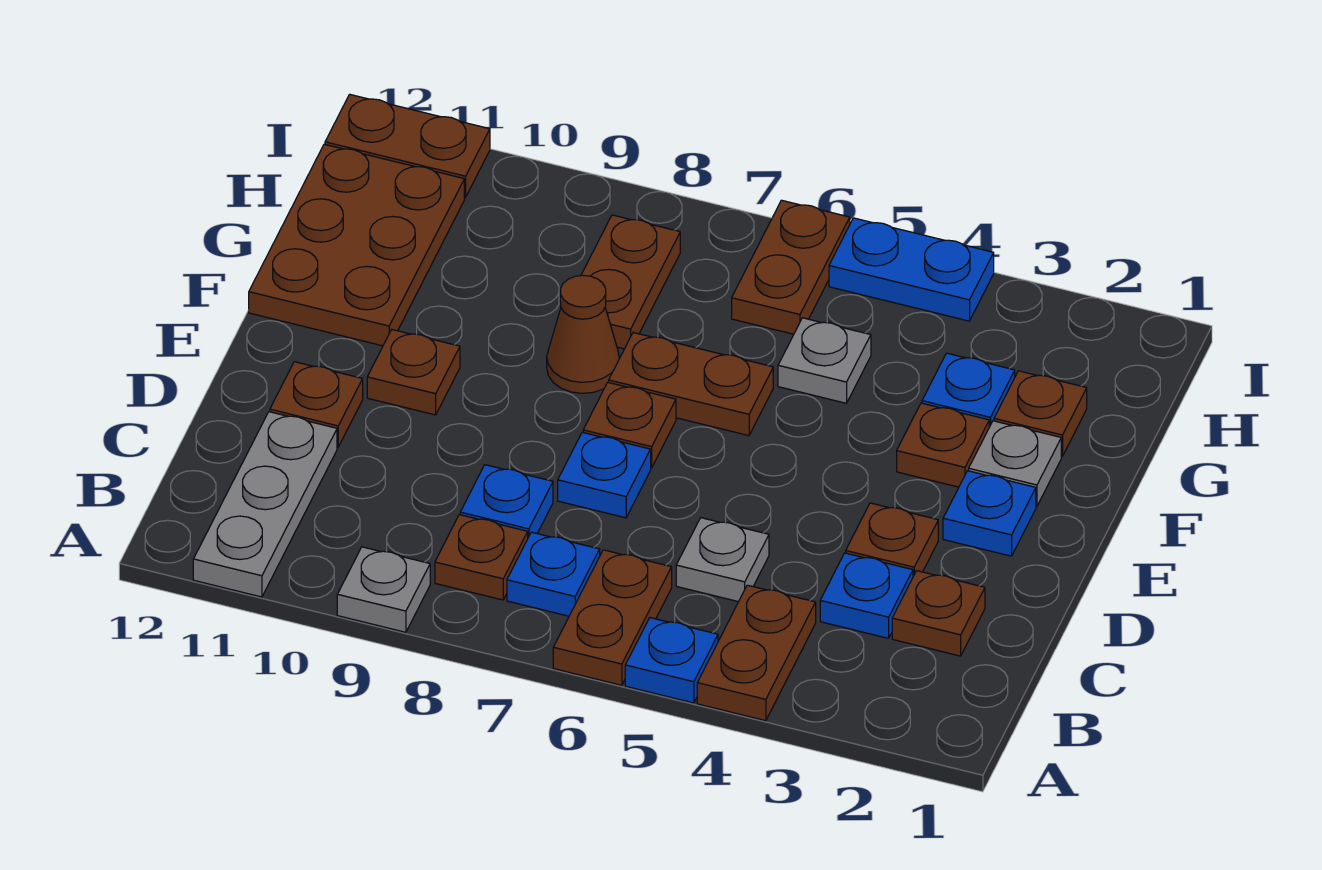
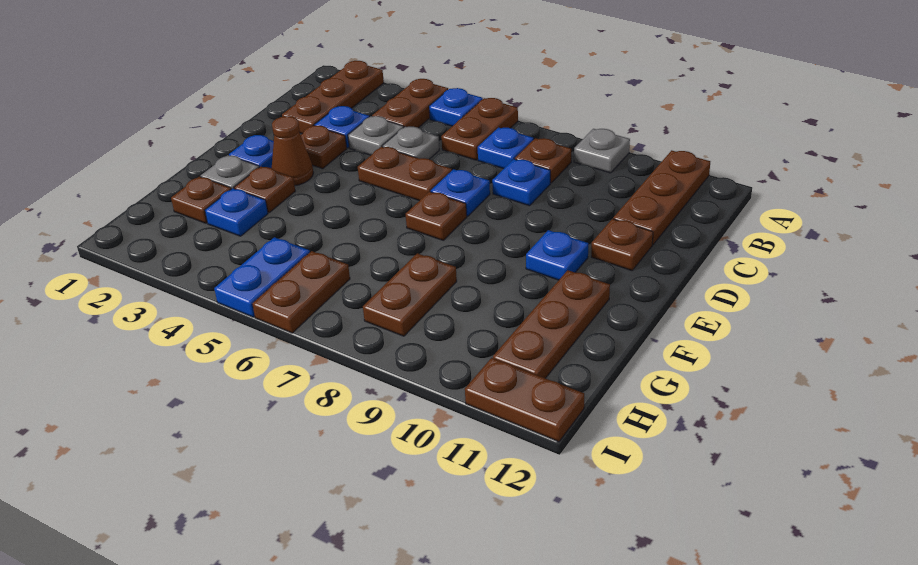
grey 1x3 plate [193,412,337,597] -> brown 1x3 plate [613,150,710,245]
brown 1x1 plate [892,571,985,656] -> brown 1x3 plate [282,61,384,134]
brown 1x1 plate [367,330,460,415] -> blue 1x1 plate [526,230,588,280]
brown 1x2 plate [609,333,773,436] -> brown 1x2 plate moved to [358,147,452,201]
brown 1x1 cone [547,275,619,393] -> brown 1x1 cone moved to [272,116,313,186]
brown 2x3 plate [249,144,464,346] -> brown 1x3 plate [493,270,610,378]
grey 1x1 plate [778,318,871,403] -> grey 1x1 plate moved to [348,116,404,155]
blue 1x2 plate [829,218,994,321] -> blue 1x2 plate turned to [214,237,310,317]

